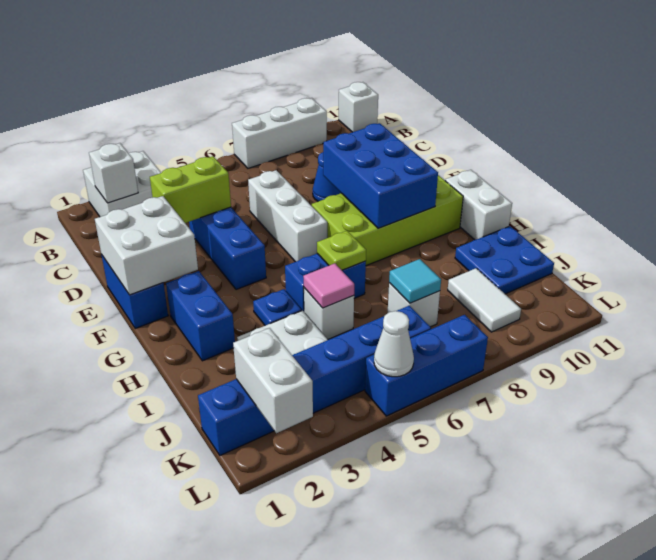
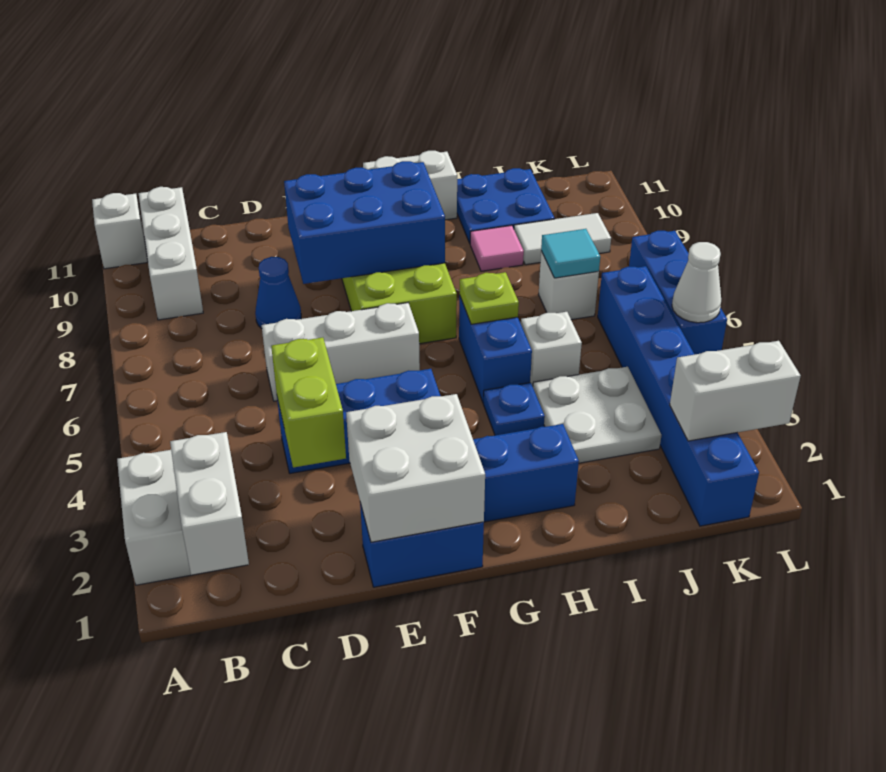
white 1x3 brick [232,98,327,168] -> white 1x3 brick moved to [139,187,203,320]
white 1x1 brick [89,143,138,203] -> white 1x2 brick [170,432,249,575]
pink 1x1 tile [303,263,354,308] -> pink 1x1 tile moved to [470,225,524,271]

